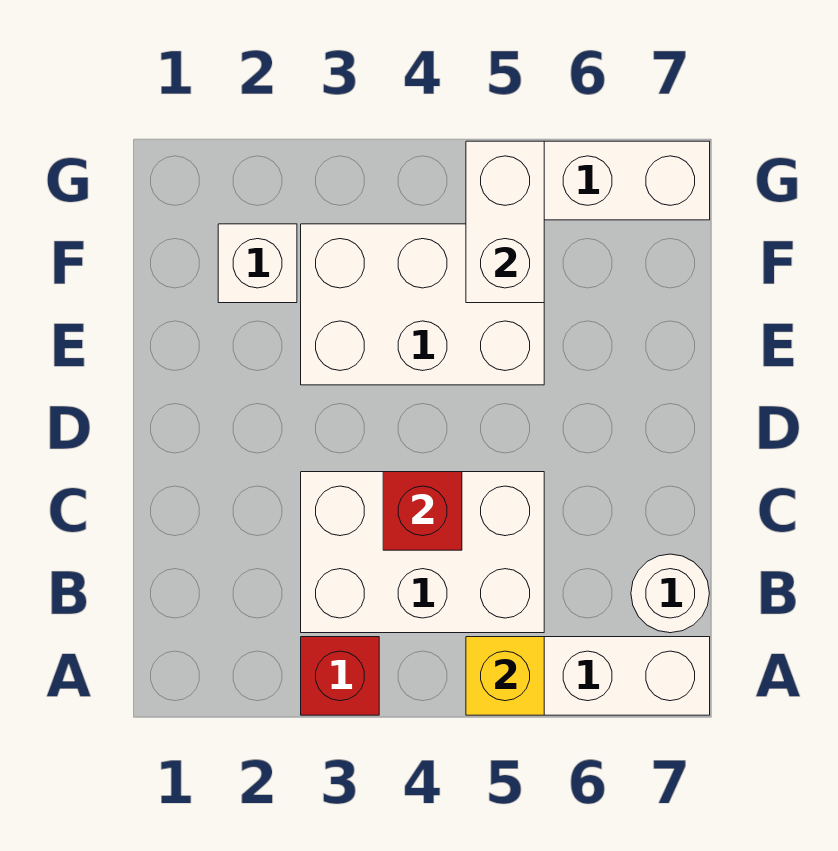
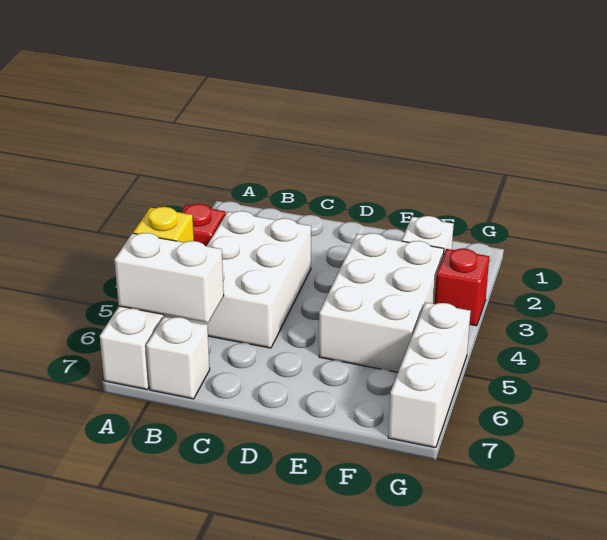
white 1x1 round brick [631,554,709,633] -> white 1x1 brick [146,317,210,399]
red 1x1 brick [383,472,462,550] -> red 1x1 brick moved to [435,249,489,326]
white 1x2 brick [466,141,544,303] -> white 1x2 brick moved to [114,233,224,323]

